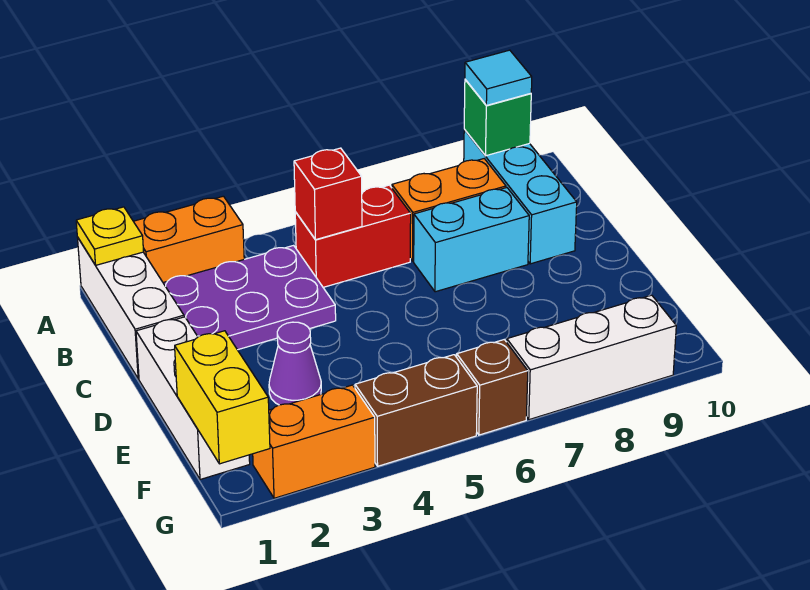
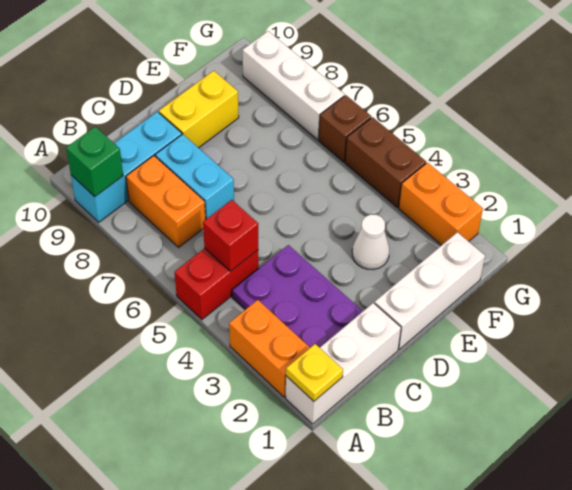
cyan 1x1 tile [465,50,532,105] -> none
red 1x2 brick [295,185,411,287] -> red 1x2 brick turned to [175,248,259,320]
purple 1x1 cone [269,322,321,405] -> white 1x1 cone [352,214,389,270]
yellow 1x2 brick [175,331,270,464] -> yellow 1x2 brick moved to [159,71,239,148]

